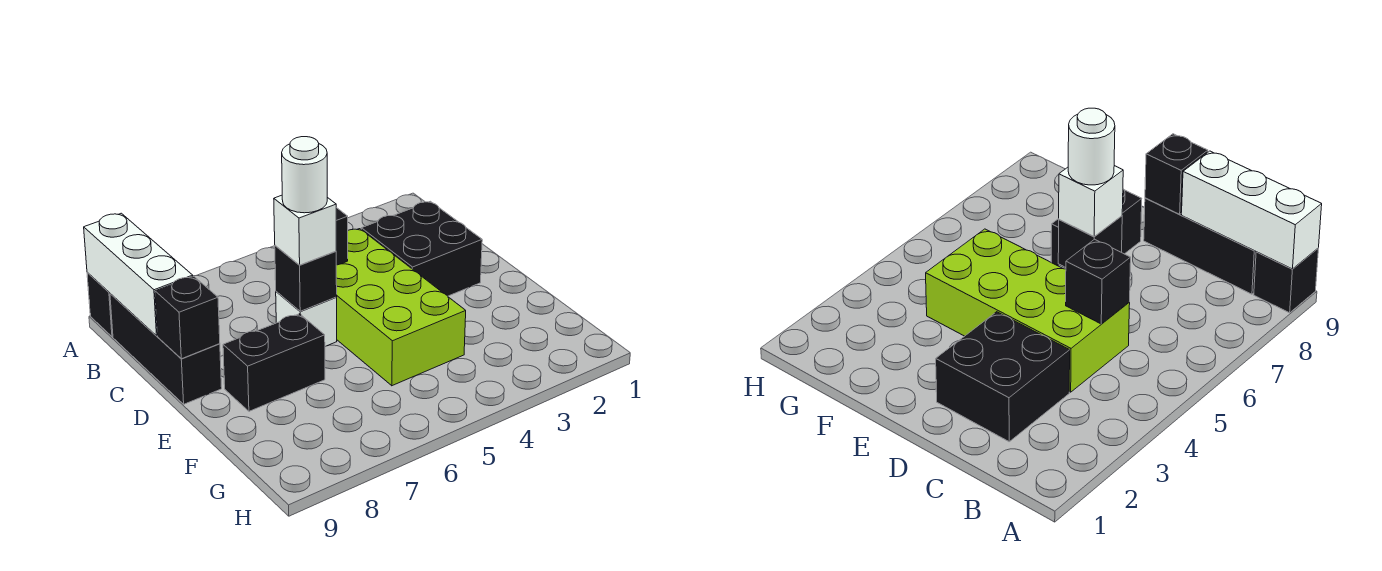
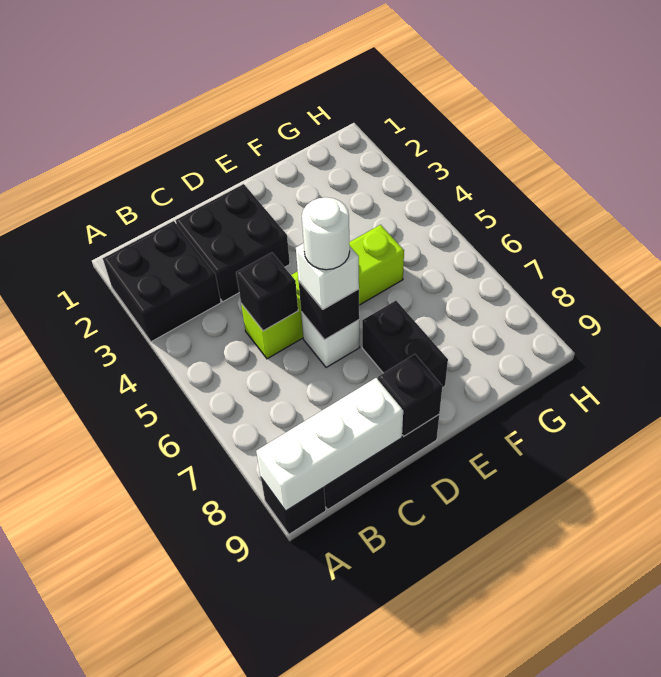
none -> black 2x2 brick [103,221,221,342]
lime 2x4 brick [336,229,466,386] -> lime 1x4 brick [241,225,404,359]

